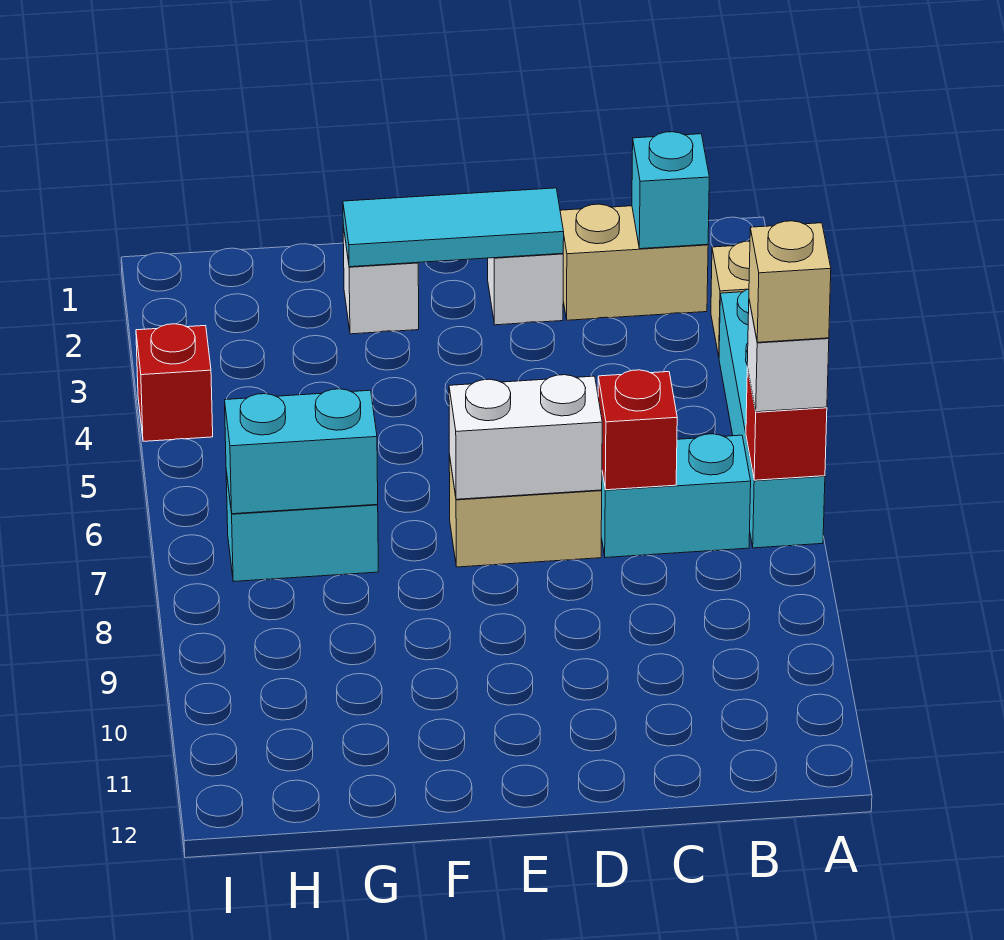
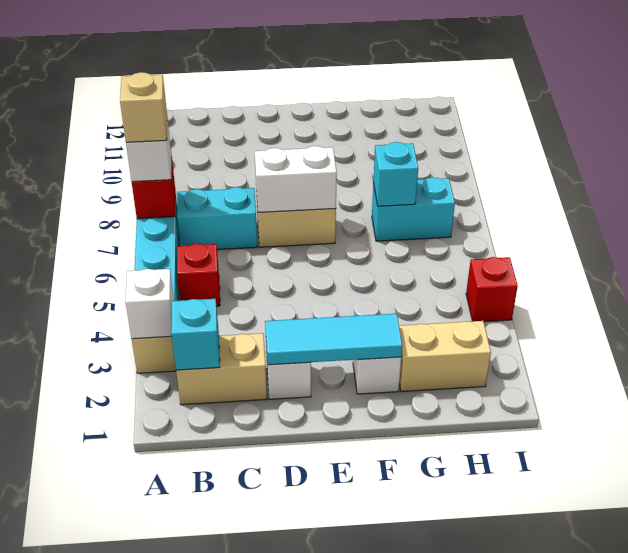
none -> white 1x1 brick [126,269,174,339]
red 1x1 brick [598,370,677,490] -> red 1x1 brick moved to [177,244,220,306]
none -> tan 1x2 brick [399,321,491,392]
cyan 1x2 brick [225,389,378,514] -> cyan 1x1 brick [373,142,418,206]

